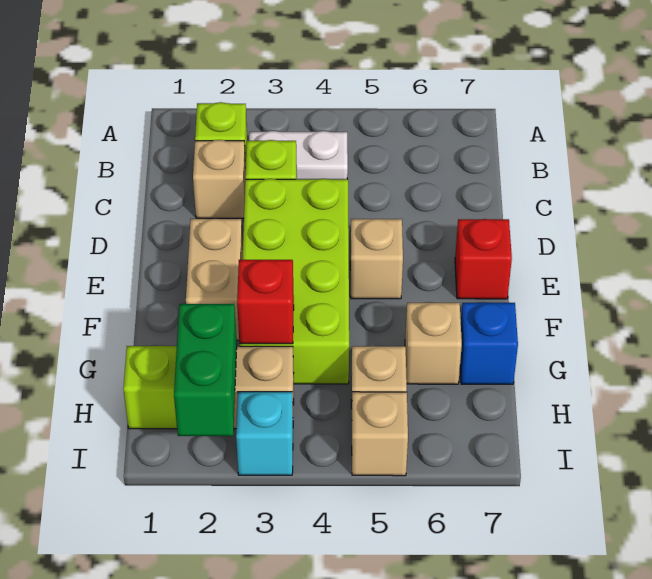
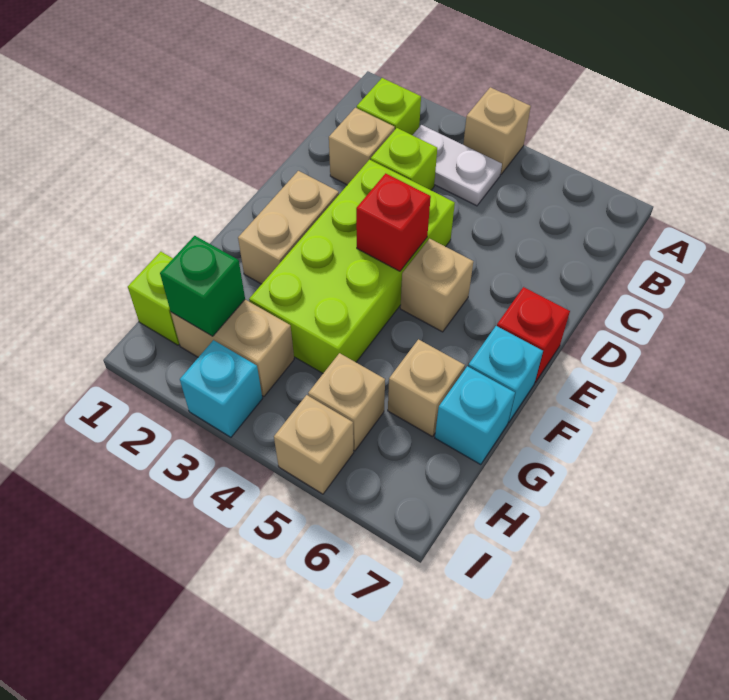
none -> tan 1x1 brick [463,87,531,174]
none -> cyan 1x1 brick [468,326,543,423]
red 1x1 brick [237,260,294,344] -> red 1x1 brick moved to [356,173,431,271]
blue 1x1 brick [460,303,518,384] -> cyan 1x1 brick [435,366,515,465]
green 1x2 brick [174,304,237,436] -> green 1x1 brick [160,236,245,336]

